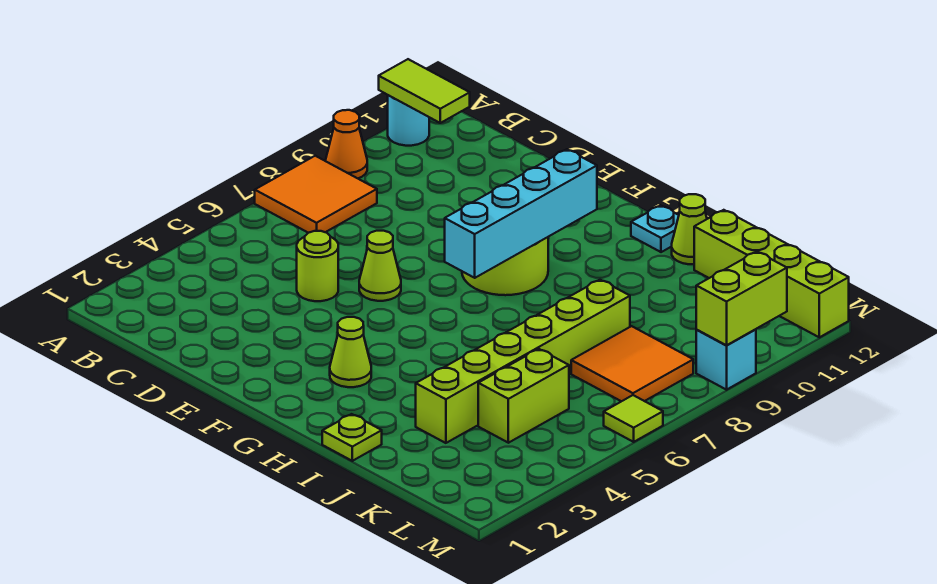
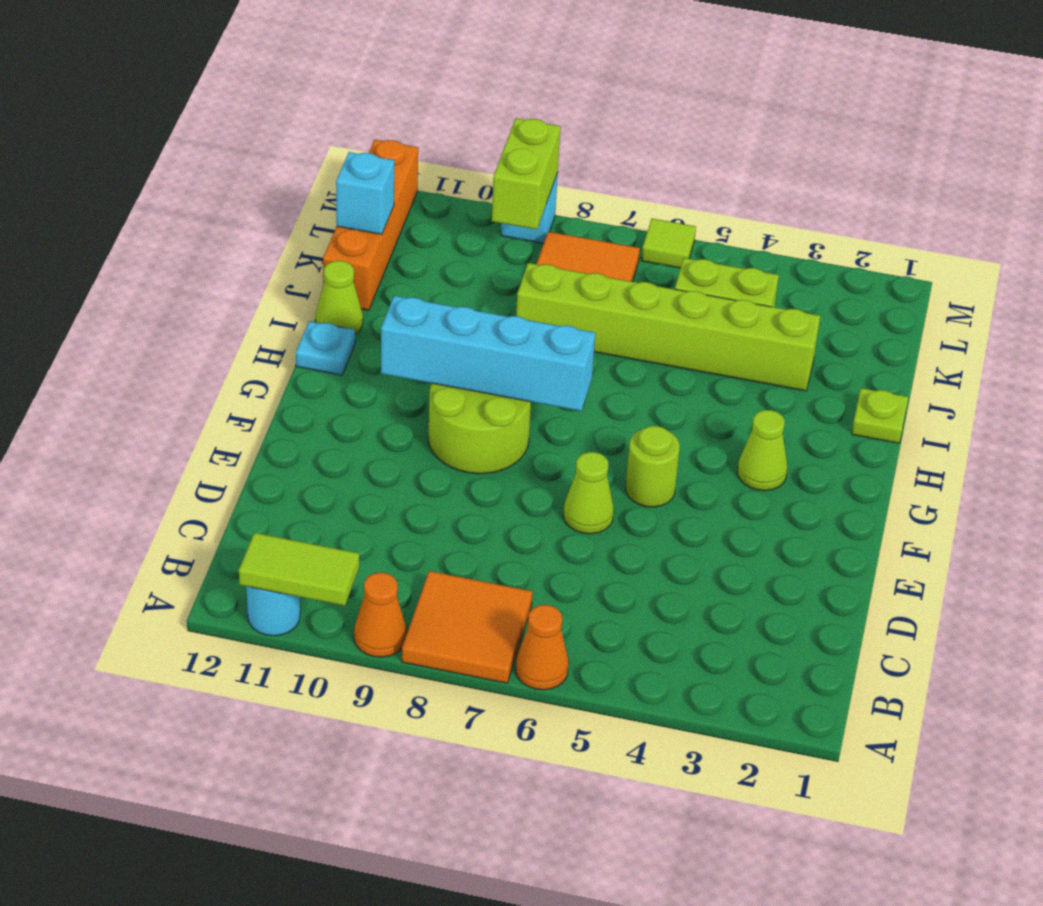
none -> orange 1x1 cone [516,605,569,690]
lime 1x2 tile [379,59,470,123] -> lime 1x2 tile turned to [239,533,359,606]
lime 1x1 round brick [297,231,338,301] -> lime 1x1 round brick moved to [626,426,680,507]
lime 1x4 brick [694,210,849,337] -> orange 1x4 brick [323,140,418,310]
none -> cyan 1x1 brick [336,152,394,234]
lime 1x2 brick [696,252,787,346] -> lime 1x2 brick turned to [492,118,561,229]

